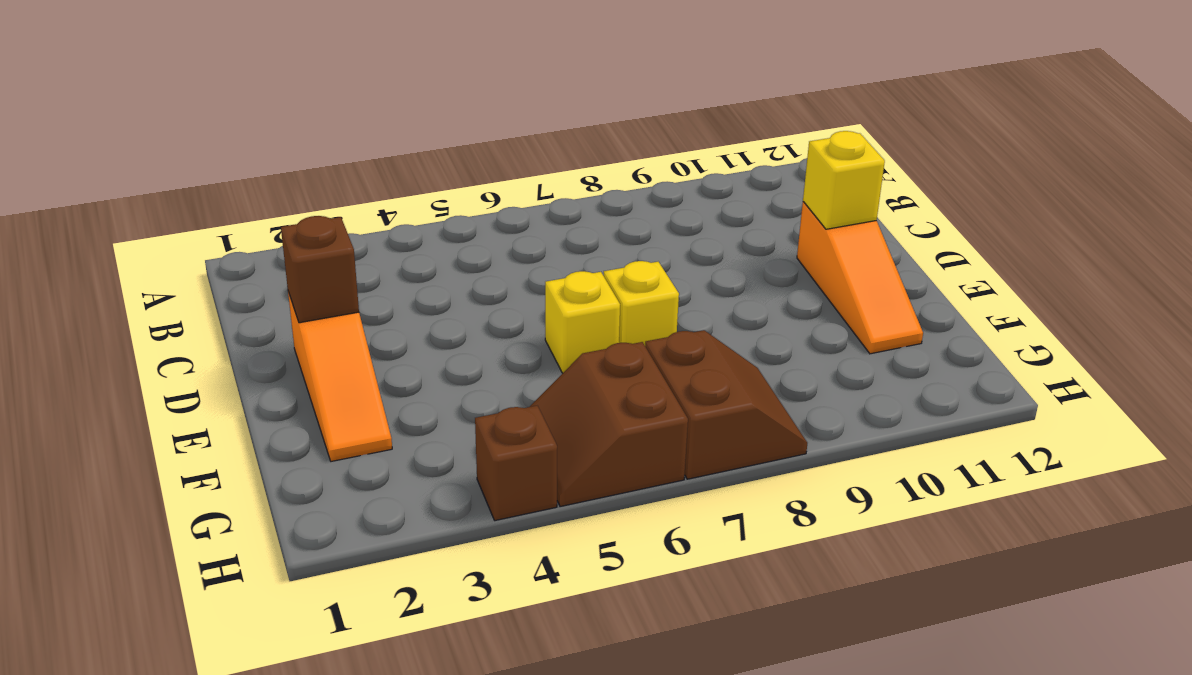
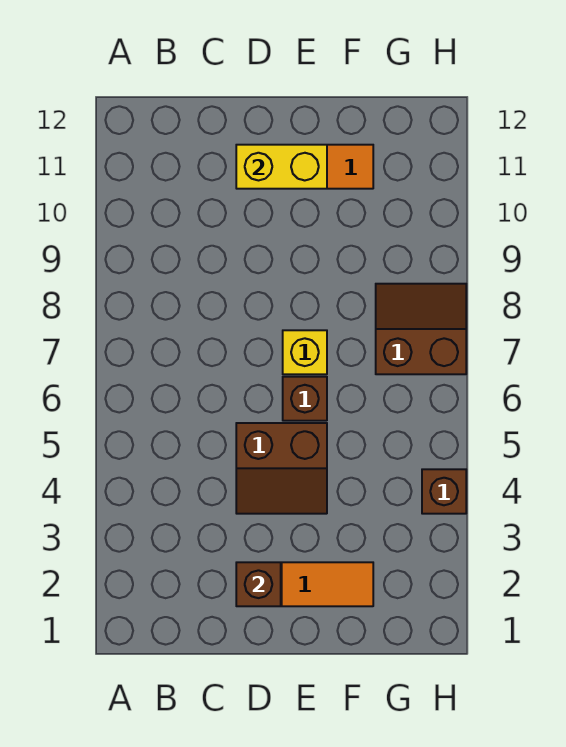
yellow 1x1 brick [803,131,885,229] -> yellow 1x2 brick [236,145,327,189]
yellow 1x1 brick [545,271,620,373] -> brown 1x1 brick [283,377,327,421]
brown 2x2 slope [530,342,688,507] -> brown 2x2 slope moved to [236,423,327,514]

